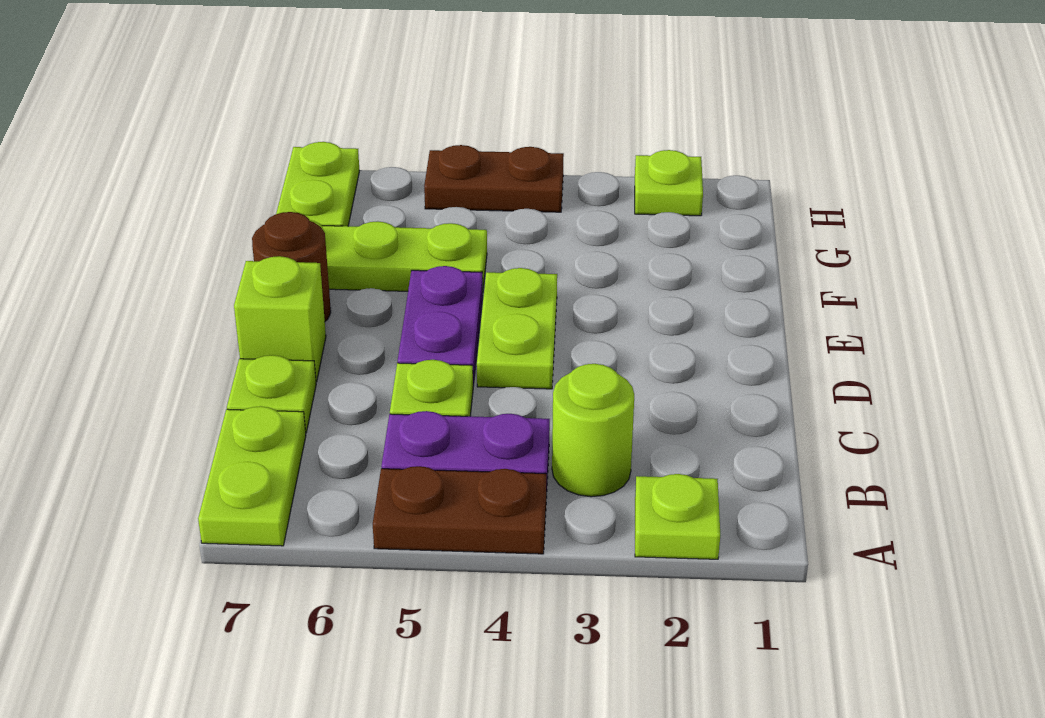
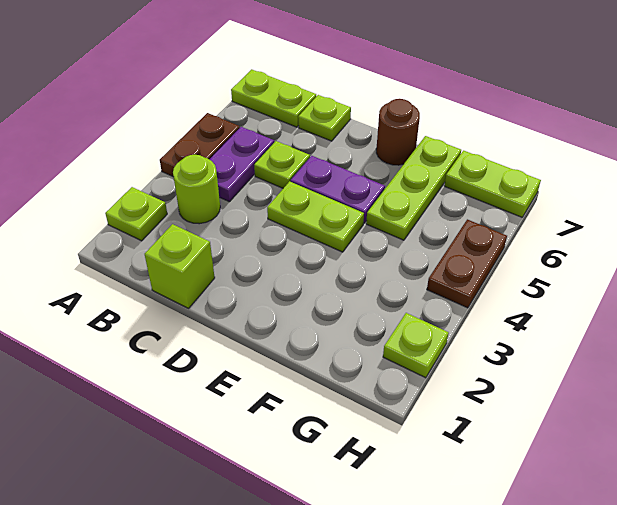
lime 1x1 brick [234,256,326,382] -> lime 1x1 brick moved to [145,224,215,308]

